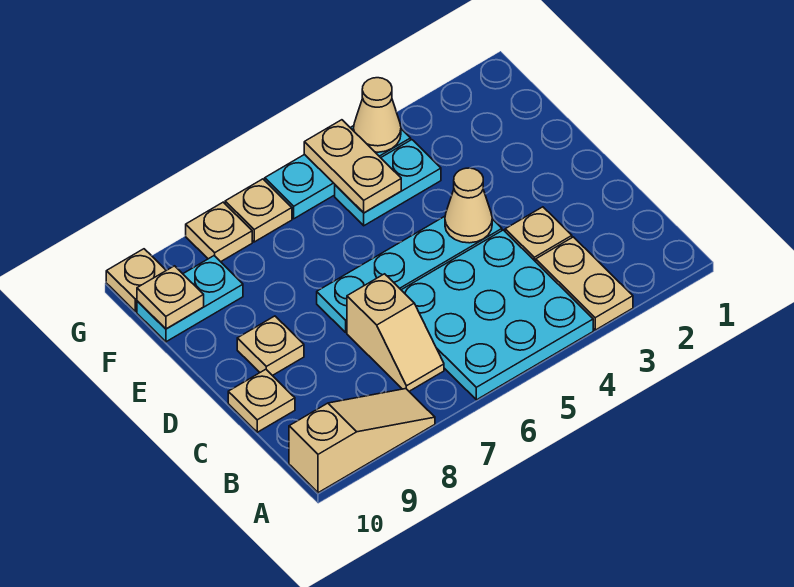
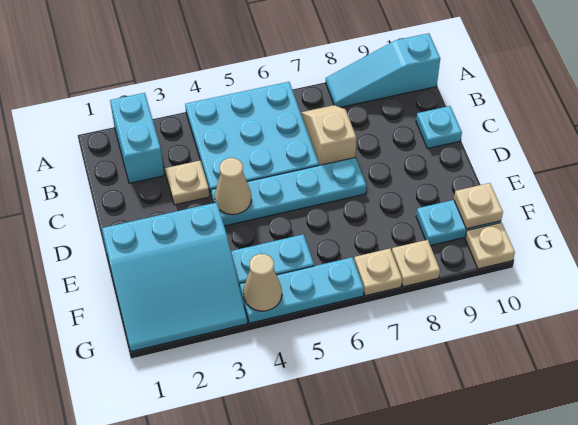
none -> cyan 1x2 brick [110,93,164,183]
tan 1x2 plate [536,237,633,330] -> none
tan 1x3 slope [289,389,435,493] -> cyan 1x3 slope [326,33,440,107]
tan 1x1 plate [228,369,295,432] -> cyan 1x1 plate [416,106,462,149]
tan 1x1 plate [237,316,304,376] -> none
none -> cyan 3x3 slope [102,202,247,351]
tan 1x2 plate [304,120,401,213] -> none

